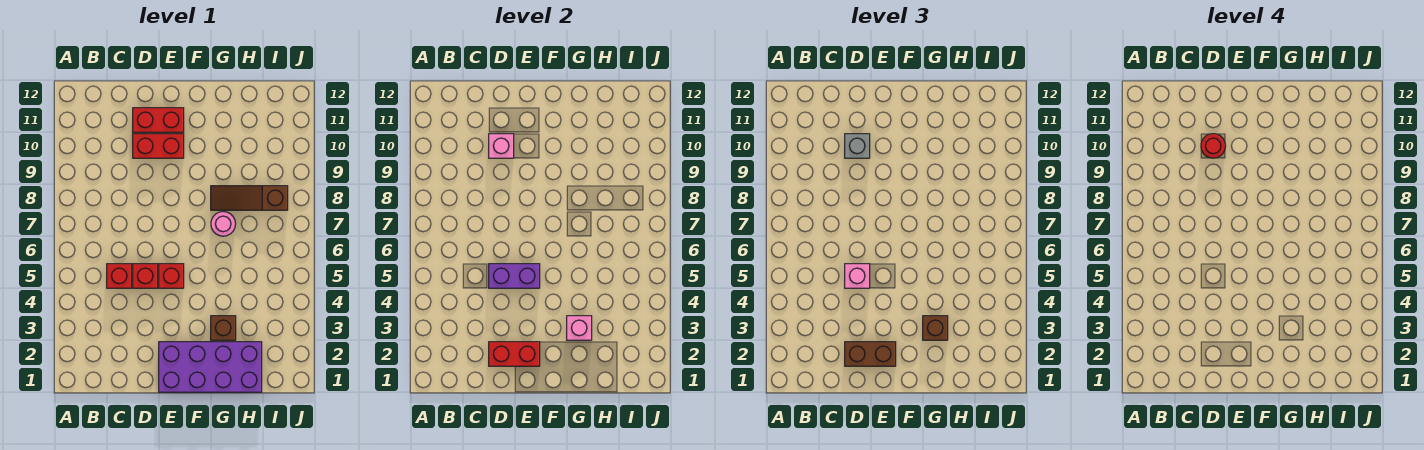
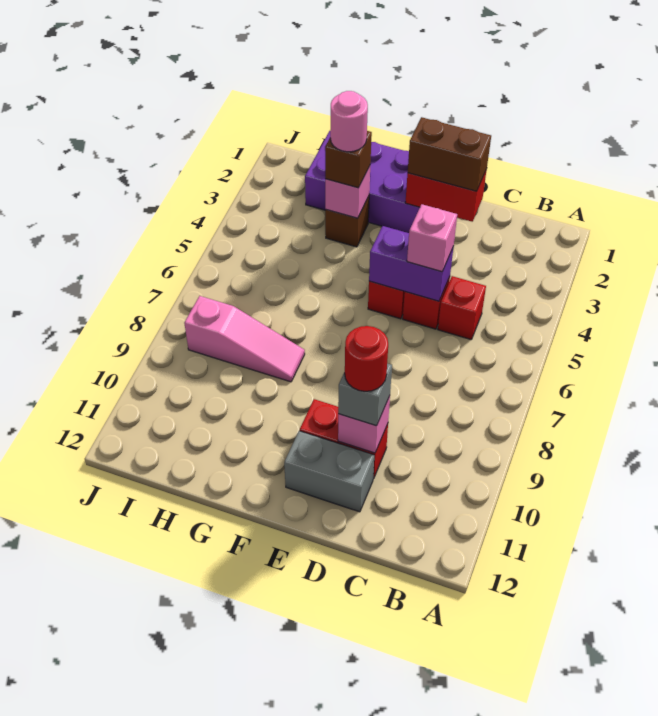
red 1x2 brick [133,108,184,132] -> grey 1x2 brick [284,431,374,512]
pink 1x1 round brick [211,212,236,236] -> pink 1x1 round brick moved to [330,91,368,152]
brown 1x3 slope [211,186,288,210] -> pink 1x3 slope [184,296,305,382]

